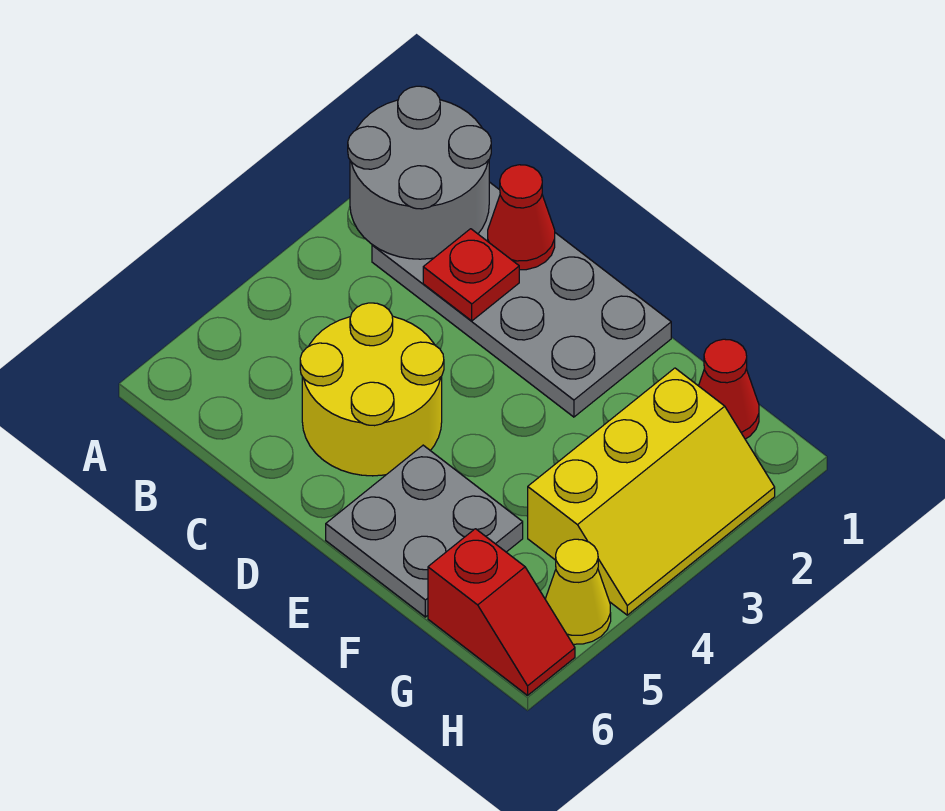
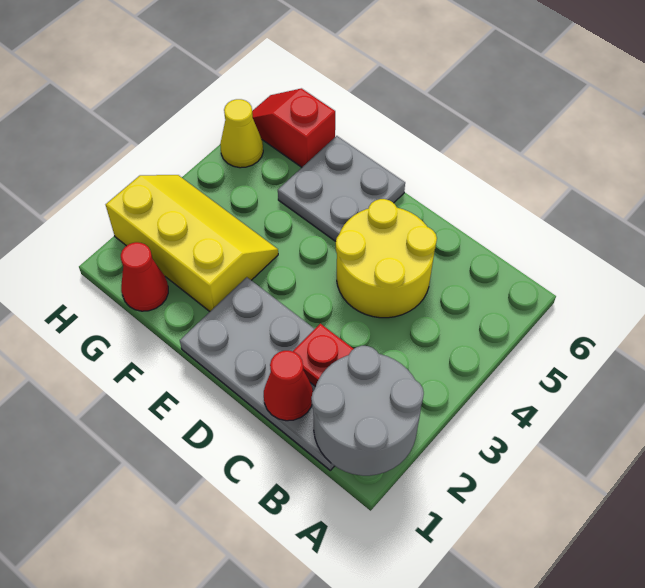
yellow 2x3 slope [528,368,775,615] -> yellow 2x3 slope turned to [106,175,278,311]

